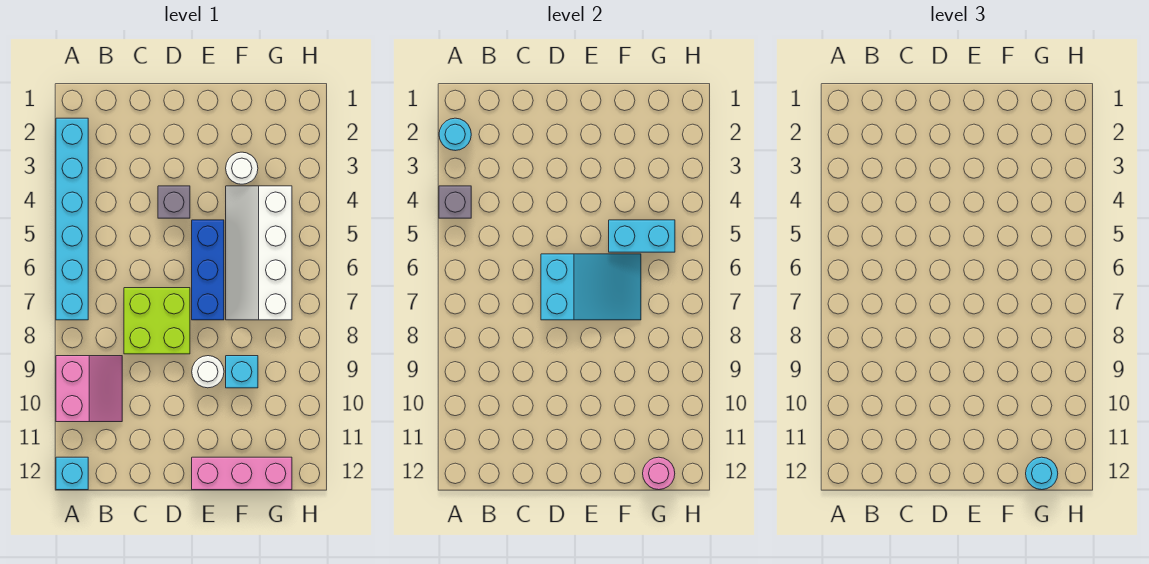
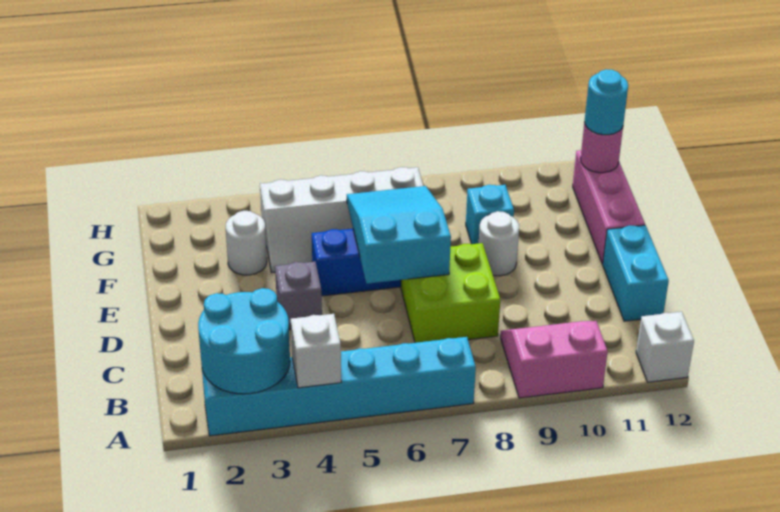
cyan 1x1 round brick [439,118,471,151] -> cyan 2x2 round brick [198,288,290,394]
grey 1x1 brick [439,186,471,218] -> white 1x1 brick [291,314,341,388]
cyan 1x1 brick [56,457,88,490] -> white 1x1 brick [636,312,694,382]
cyan 1x2 brick [609,220,675,252] -> cyan 1x2 brick moved to [603,225,669,321]

